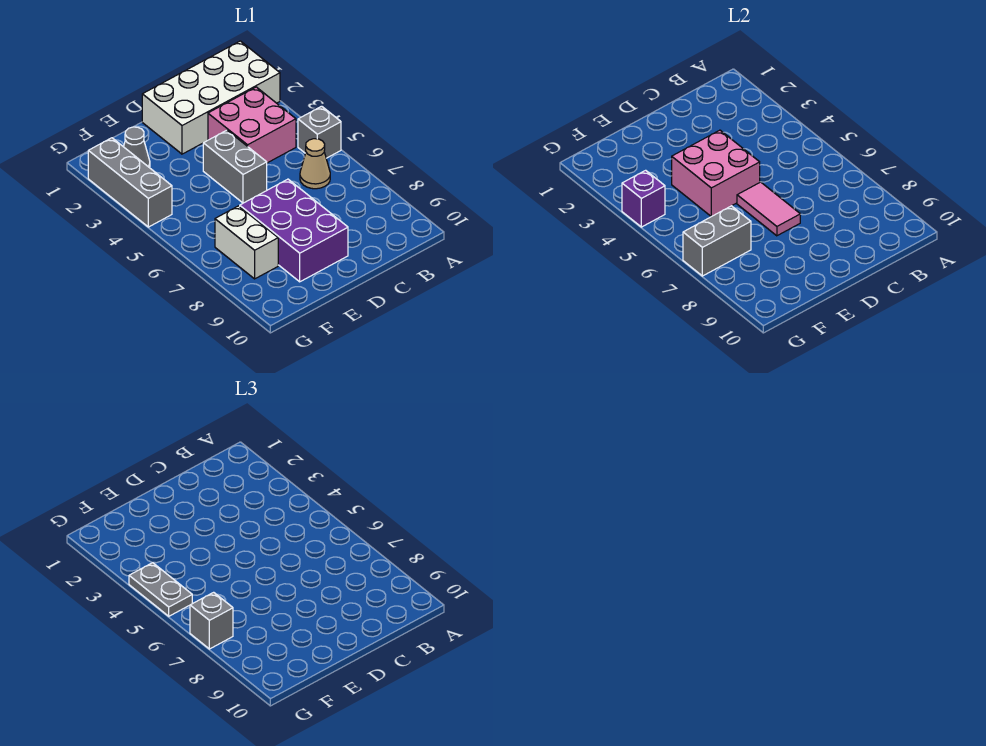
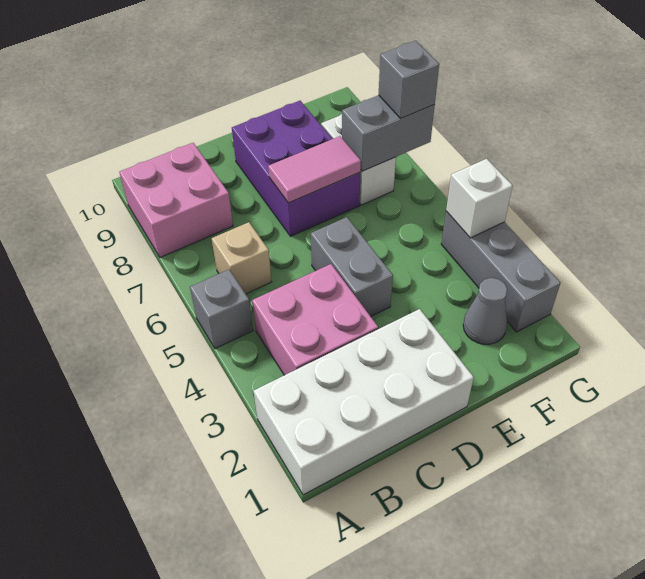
tan 1x1 cone [300,139,330,189] -> tan 1x1 brick [212,222,272,294]
pink 2x2 brick [672,130,760,216] -> pink 2x2 brick moved to [119,143,233,257]
pink 1x2 tile [737,182,800,236] -> pink 1x2 tile turned to [268,136,361,203]
purple 1x1 brick [622,170,665,227] -> white 1x1 brick [446,159,513,238]
grey 1x2 plate [129,563,192,616] -> none

